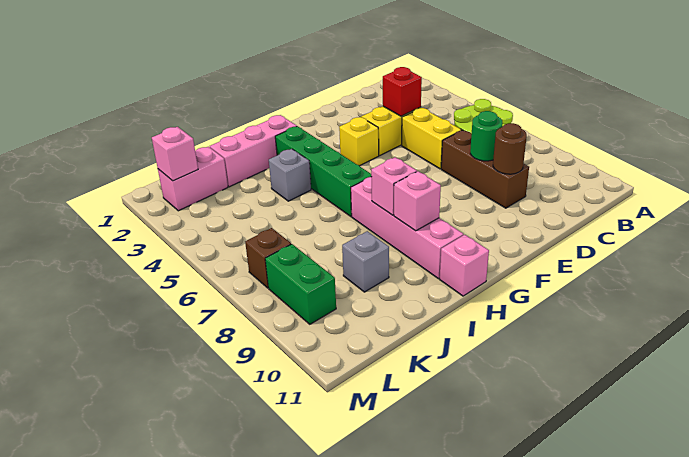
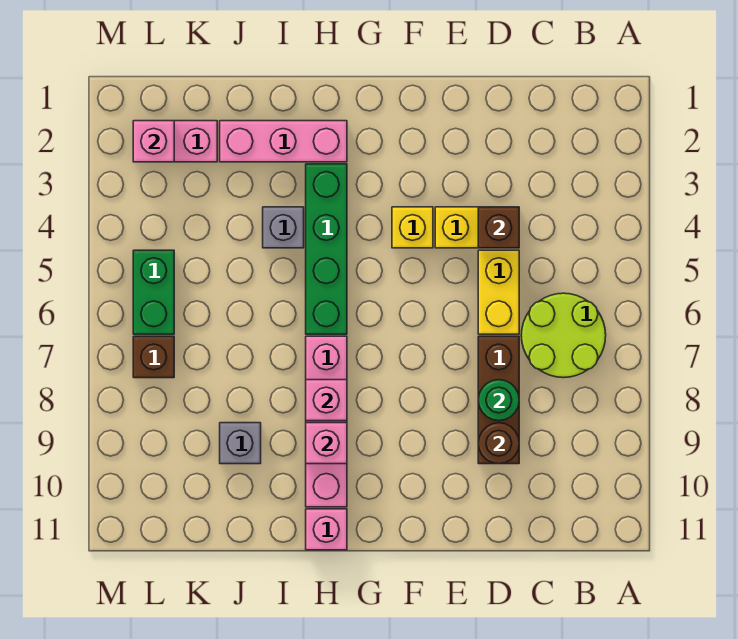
red 1x1 brick [383,67,422,116] -> brown 1x1 brick [478,207,519,248]
green 1x2 brick [265,244,336,324] -> green 1x2 brick moved to [133,250,174,334]

